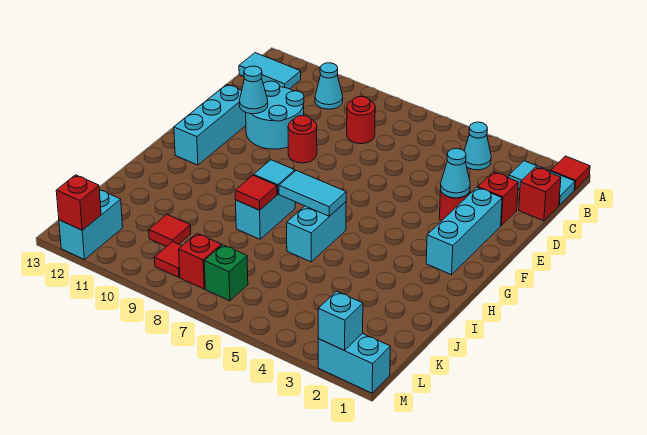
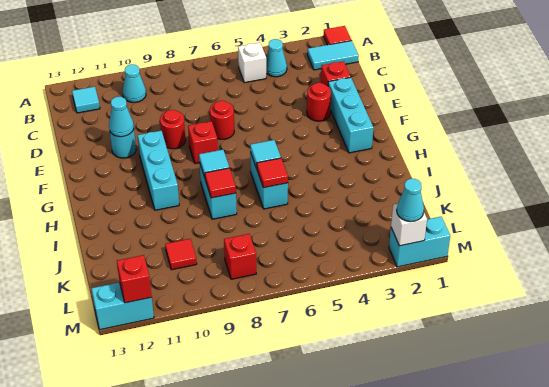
none -> white 1x1 brick [238,43,266,83]
cyan 1x2 tile [239,53,301,89] -> cyan 1x1 tile [72,87,100,113]
red 1x1 brick [519,167,561,221] -> red 1x1 brick moved to [188,121,218,164]
red 1x1 round brick [347,96,375,144] -> red 1x1 round brick moved to [210,101,234,139]
cyan 2x2 round brick [246,81,304,149] -> cyan 1x1 round brick [110,129,136,158]
cyan 1x1 cone [440,149,470,198] -> cyan 1x1 cone moved to [397,179,424,222]
cyan 1x3 brick [174,85,246,165] -> cyan 1x3 brick moved to [138,131,179,210]
cyan 1x2 tile [279,170,346,216] -> cyan 1x1 tile [250,140,281,169]
green 1x1 brick [204,245,248,301] -> none
red 1x1 tile [154,242,182,277] -> red 1x1 tile moved to [257,158,288,188]
cyan 1x2 brick [59,190,123,260] -> cyan 1x2 brick turned to [91,282,154,330]
cyan 1x1 brick [318,291,363,350] -> white 1x1 brick [391,204,427,246]

